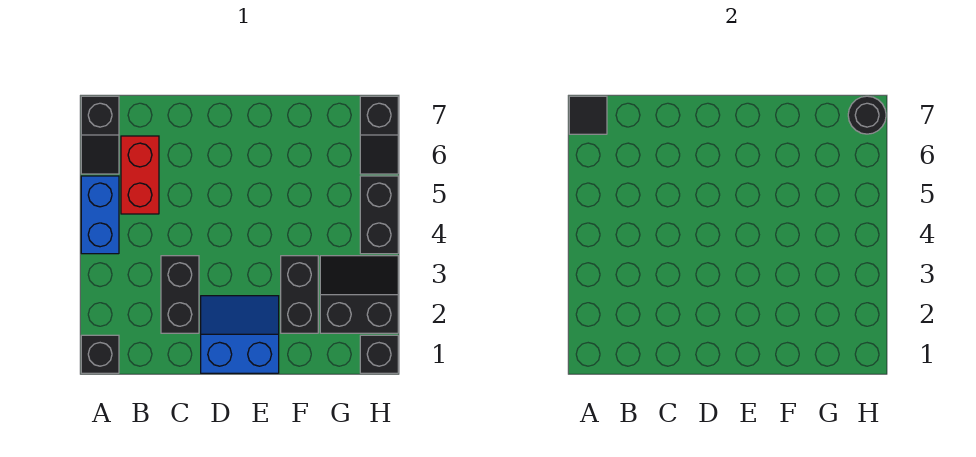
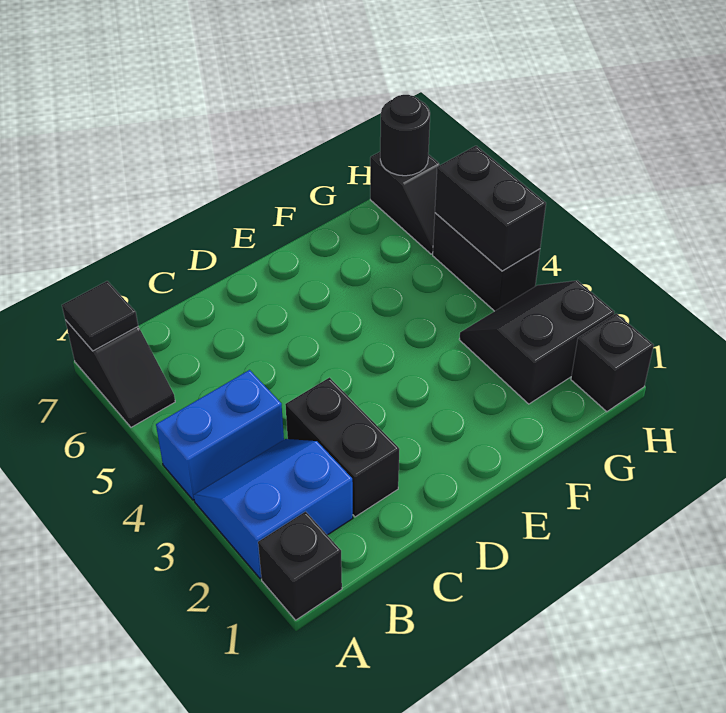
blue 1x2 brick [81,176,119,254] -> blue 1x2 brick turned to [156,370,284,500]
red 1x2 brick [121,136,159,214] -> none
blue 2x2 slope [201,296,279,373] -> blue 2x2 slope moved to [194,439,353,579]
black 1x2 brick [281,256,318,333] -> black 1x2 brick moved to [435,146,546,271]

